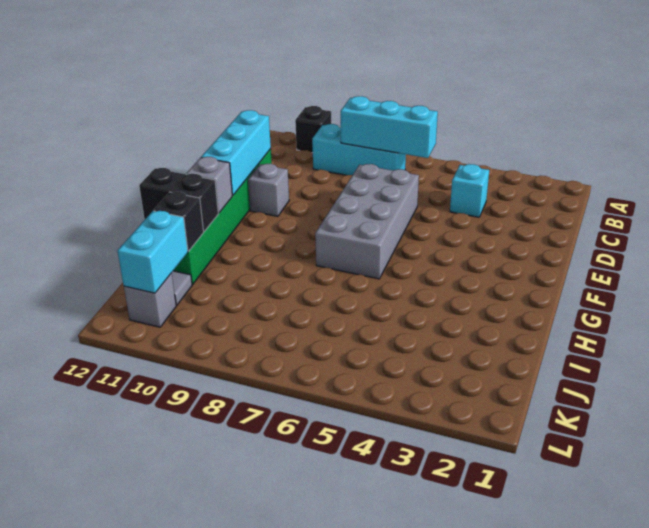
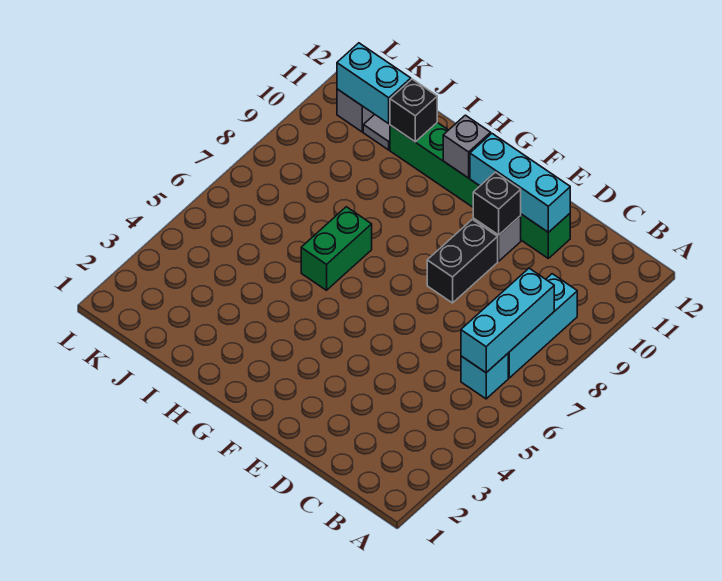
black 1x1 brick [295,106,331,153] -> black 1x1 brick moved to [473,172,521,235]
cyan 1x1 brick [450,164,489,217] -> cyan 1x1 brick moved to [461,354,508,399]
grey 2x4 brick [315,164,419,279] -> none
none -> green 1x2 brick [301,207,372,290]
black 1x2 brick [139,168,218,231] -> black 1x2 brick moved to [427,219,498,303]

